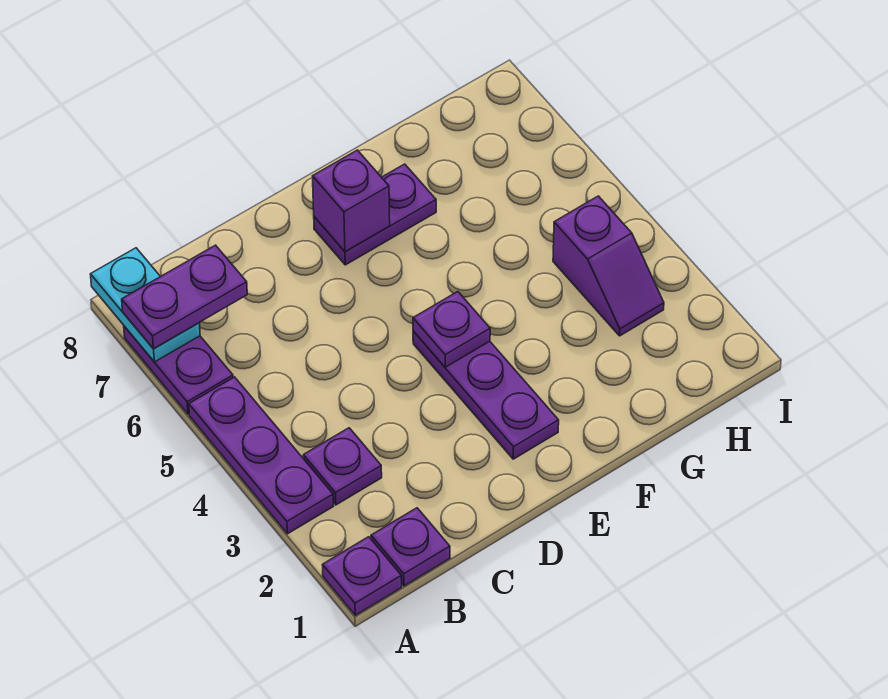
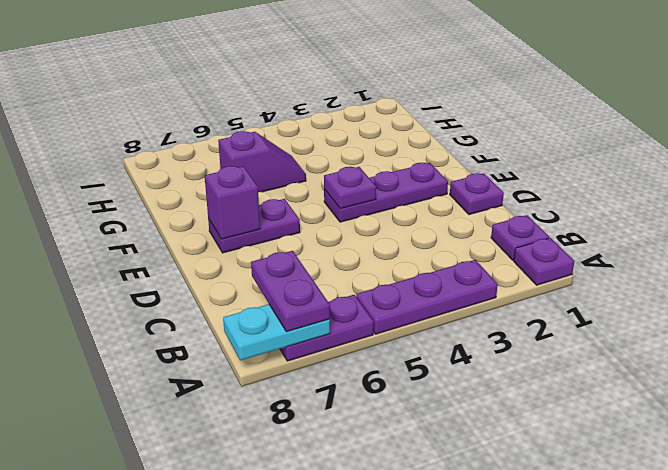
purple 1x1 plate [303,428,382,505] -> purple 1x1 plate moved to [450,173,504,215]
purple 1x2 plate [314,164,436,265] -> purple 1x2 plate turned to [208,199,300,253]
purple 1x2 slope [553,196,664,336] -> purple 1x2 slope moved to [218,131,306,192]

